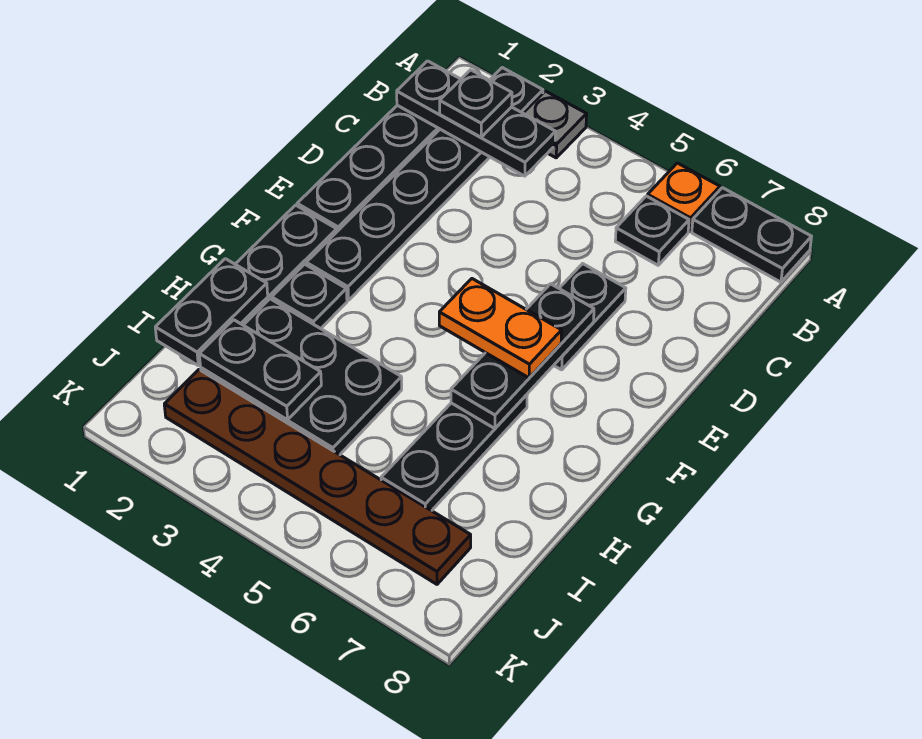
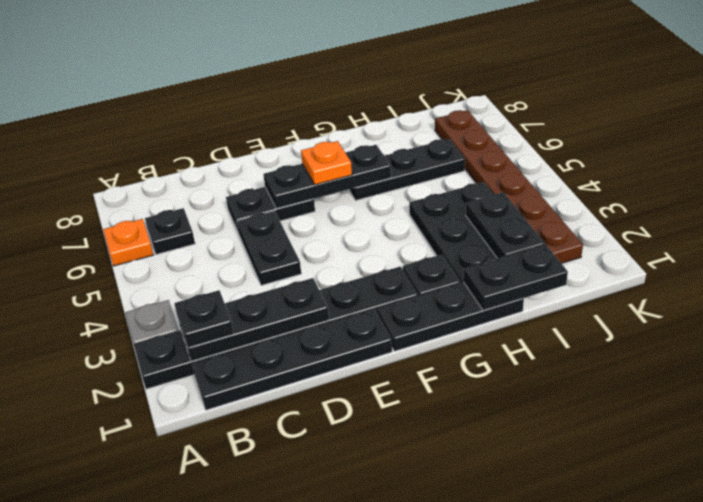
black 1x2 plate [692,188,812,282] -> black 1x2 plate moved to [236,211,301,285]
black 1x3 plate [397,61,556,176] -> black 1x3 plate turned to [179,278,329,361]
orange 1x2 plate [439,279,562,378] -> orange 1x1 plate [301,141,352,185]

